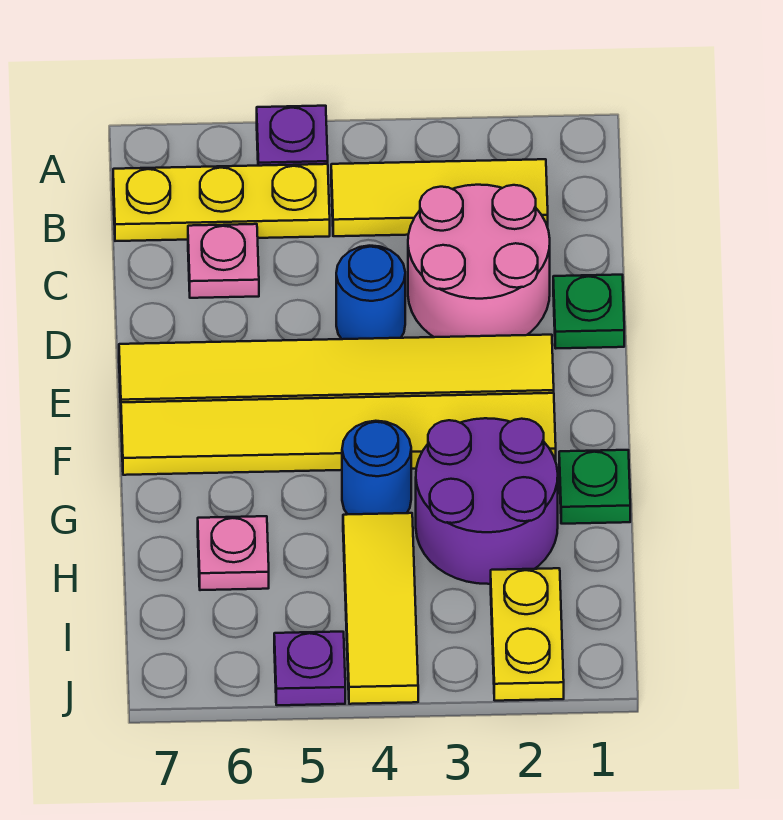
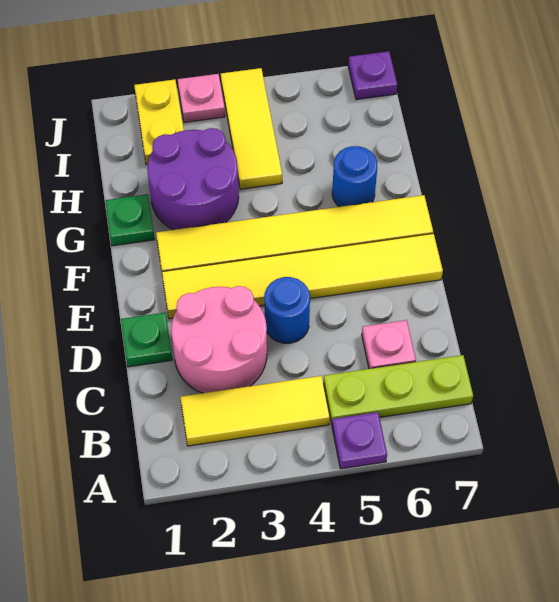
yellow 1x3 plate [113,164,330,241] -> lime 1x3 plate [324,355,473,424]
blue 1x1 round brick [342,421,411,514] -> blue 1x1 round brick moved to [332,146,377,207]
pink 1x1 plate [198,516,269,590] -> pink 1x1 plate moved to [178,74,225,123]
purple 1x1 plate [274,632,345,705] -> purple 1x1 plate moved to [348,51,397,100]

